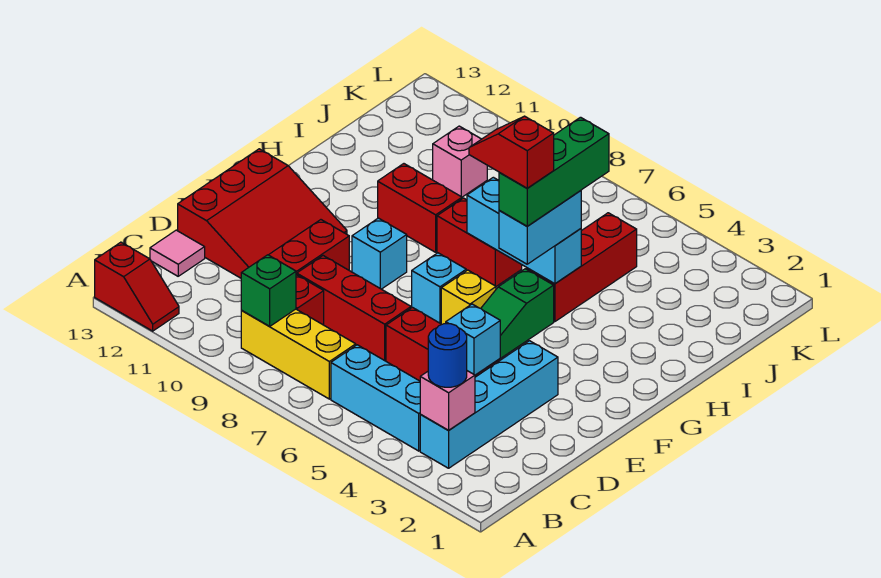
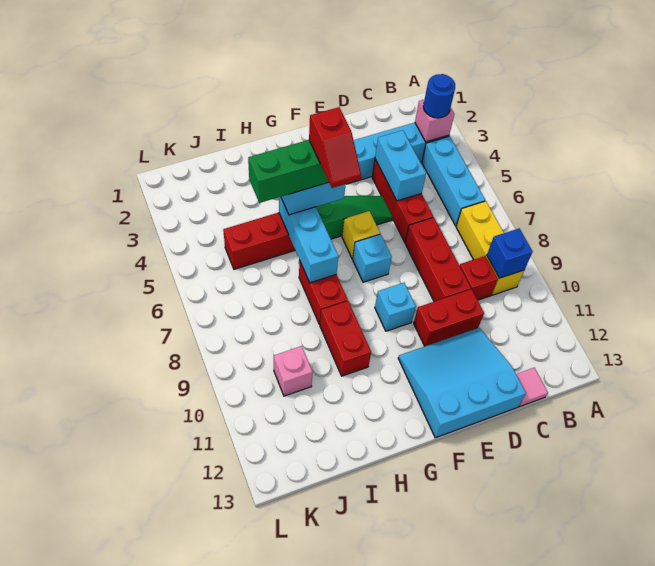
red 1x2 slope [95,242,179,331] -> none
green 1x1 brick [241,255,296,326] -> blue 1x1 brick [487,228,533,278]
cyan 1x1 brick [446,304,500,375] -> cyan 1x2 brick [375,130,426,201]
red 3x3 slope [178,149,347,278] -> cyan 3x3 slope [398,328,526,438]

